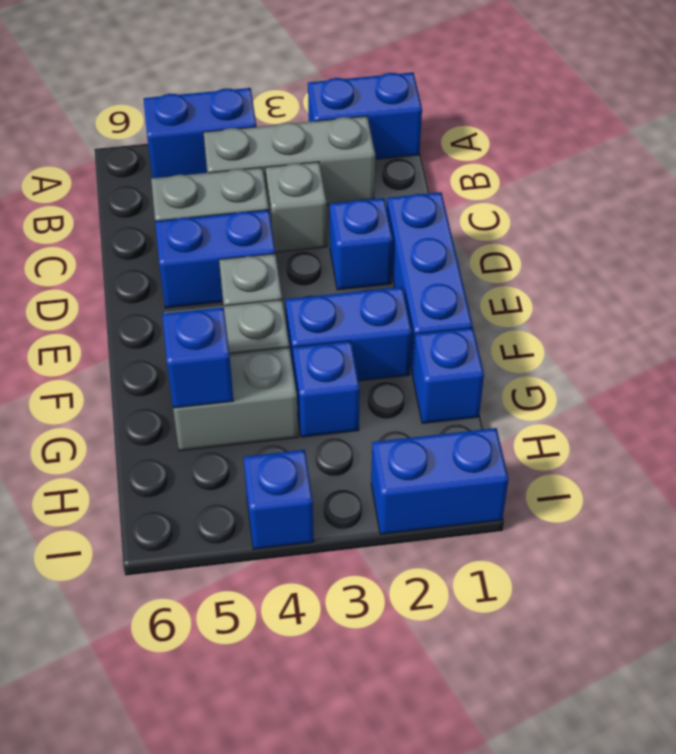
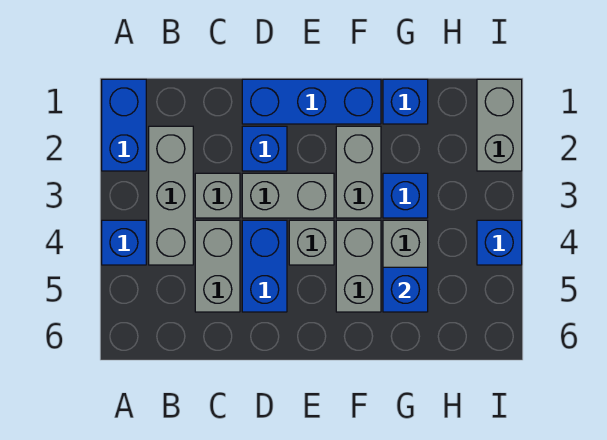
blue 1x2 brick [143,88,256,178] -> blue 1x1 brick [102,220,146,265]
none -> grey 1x2 brick [242,173,334,218]
blue 1x2 brick [285,287,412,381] -> grey 1x2 brick [336,126,381,218]
blue 1x2 brick [371,428,509,534] -> grey 1x2 brick [477,79,522,171]

